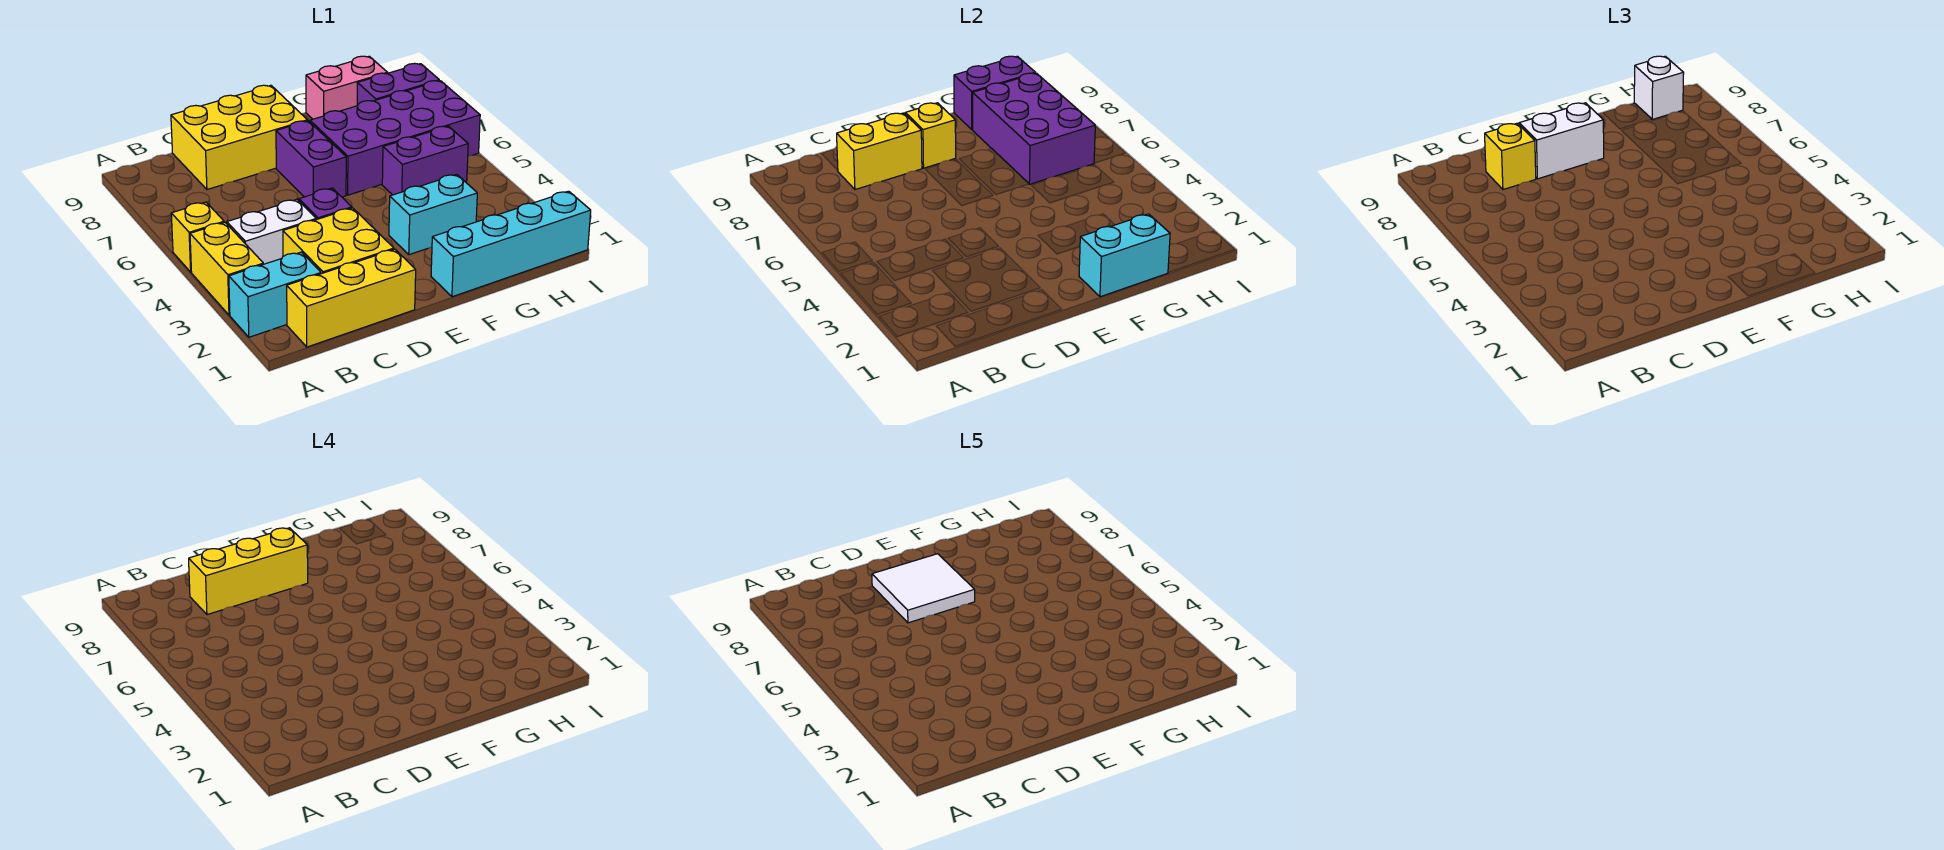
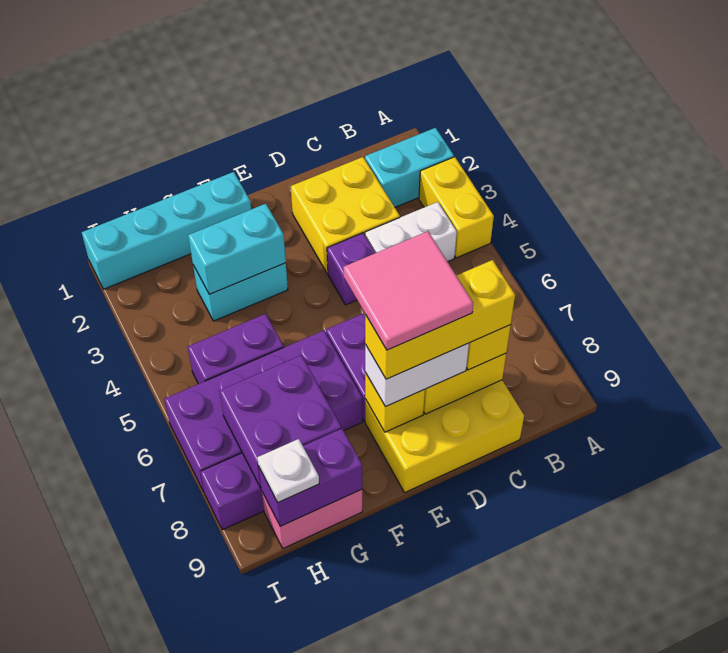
yellow 1x1 brick [171,202,224,272] -> none
yellow 1x3 brick [287,249,416,347] -> none
white 2x2 tile [872,554,975,623] -> pink 2x2 tile [343,231,473,350]
cyan 1x2 brick [1079,214,1170,297] -> cyan 1x2 brick moved to [188,204,286,294]
purple 2x3 brick [973,73,1095,184] -> purple 2x2 brick [220,355,341,488]
white 1x1 brick [1634,56,1684,119] -> white 1x1 plate [257,439,319,502]

